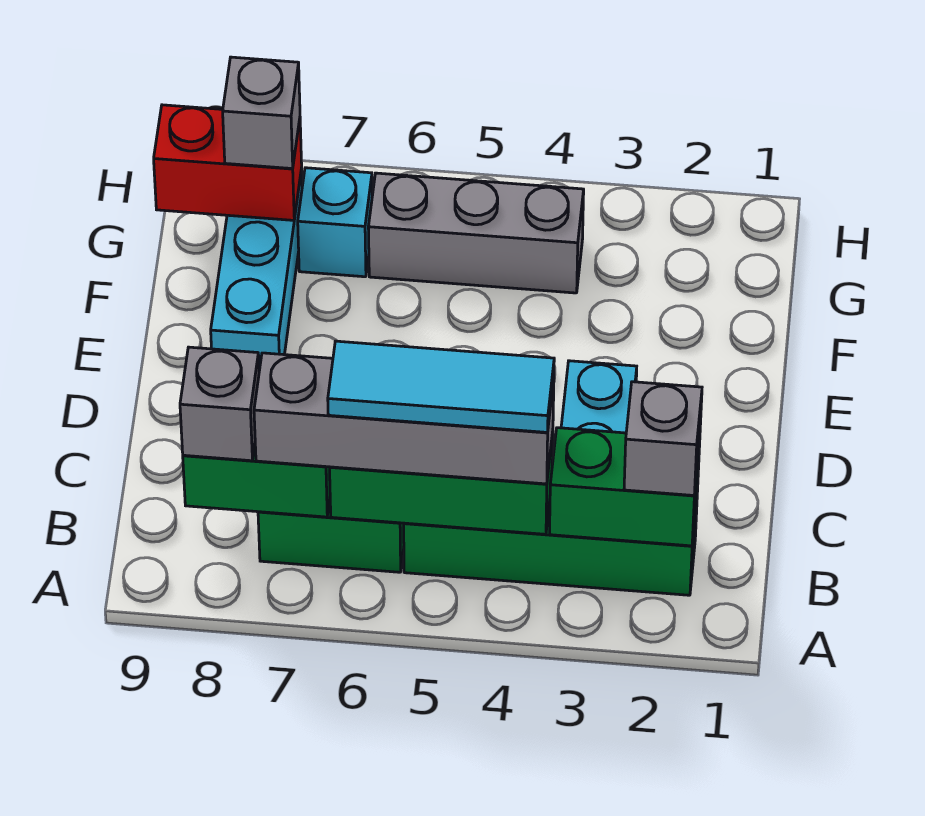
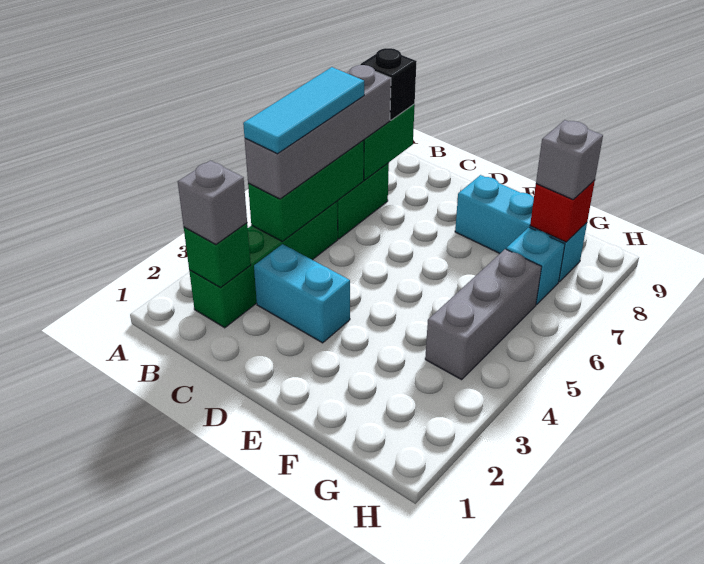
green 1x2 brick [550,428,700,546] -> green 1x1 brick [184,223,251,288]
grey 1x1 brick [180,347,259,461] -> black 1x1 brick [360,48,417,120]
red 1x2 brick [154,105,302,220] -> red 1x1 brick [530,180,595,242]

